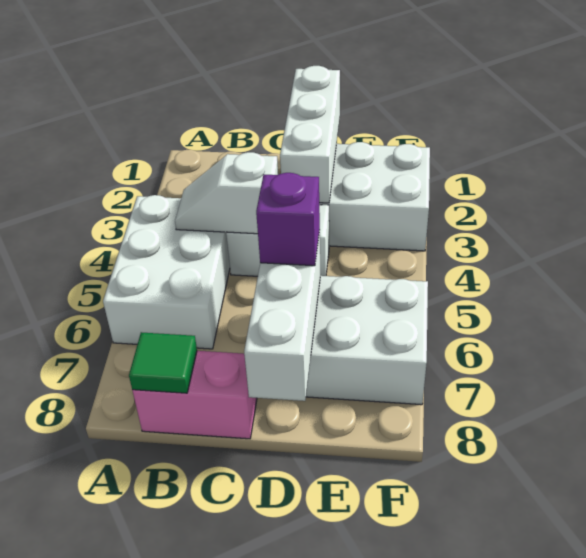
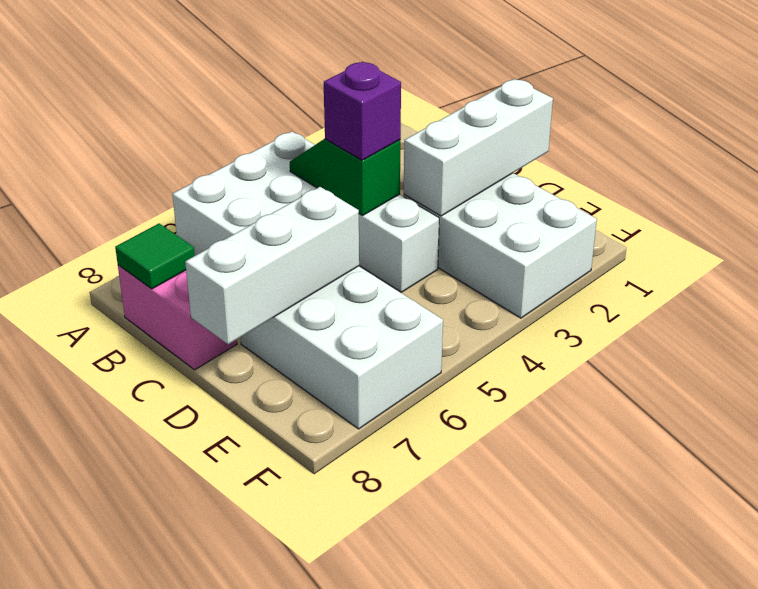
white 1x2 slope [175,152,278,234] -> green 1x2 slope [290,139,400,216]
purple 1x1 brick [256,173,320,266] -> purple 1x1 brick moved to [324,62,401,160]

